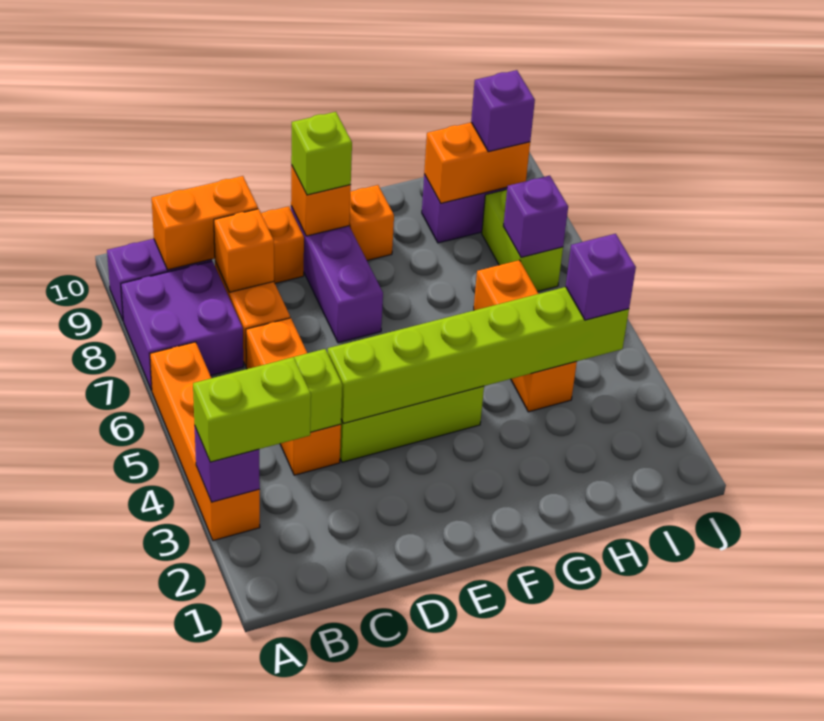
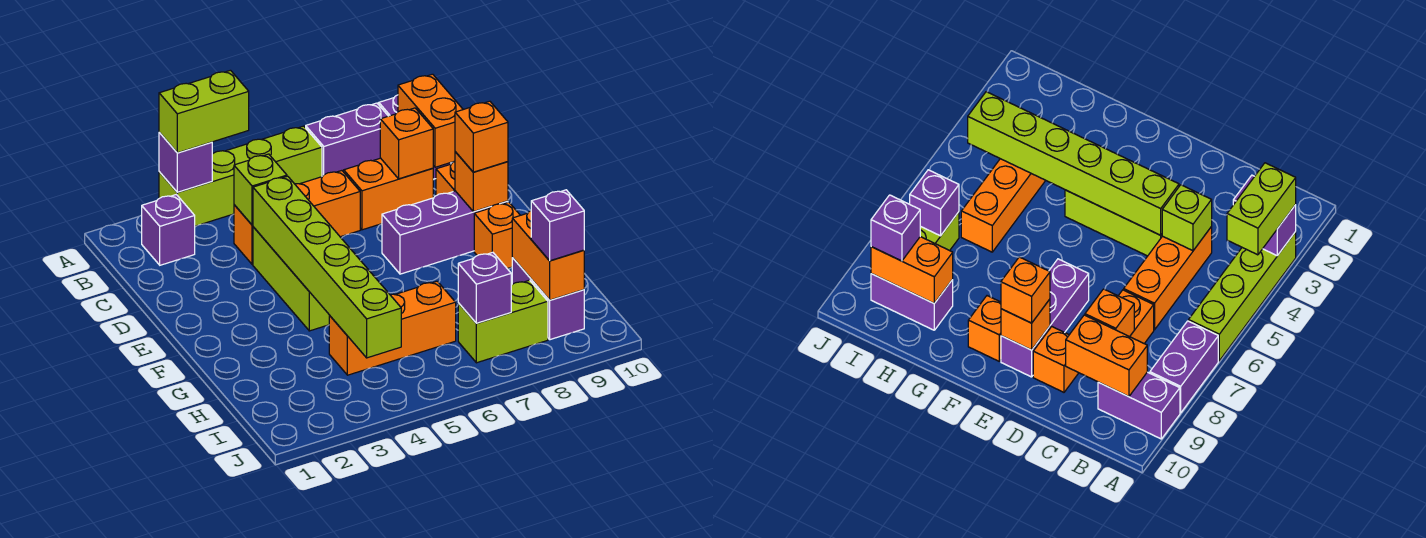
orange 1x4 brick [150,342,260,541] -> lime 1x4 brick [159,126,322,226]
lime 1x2 brick [193,357,311,462] -> lime 1x2 brick turned to [159,70,249,153]
purple 2x2 brick [121,261,243,391] -> purple 1x2 brick [306,103,388,177]
lime 1x1 brick [291,112,352,195] -> orange 1x1 brick [455,101,508,172]
purple 1x1 brick [566,234,636,320] -> purple 1x1 brick moved to [142,195,195,265]

